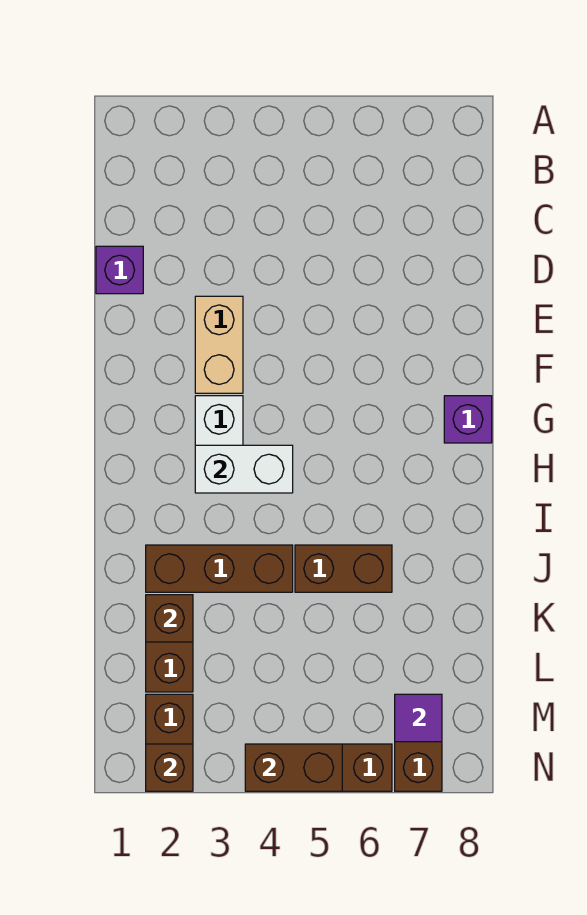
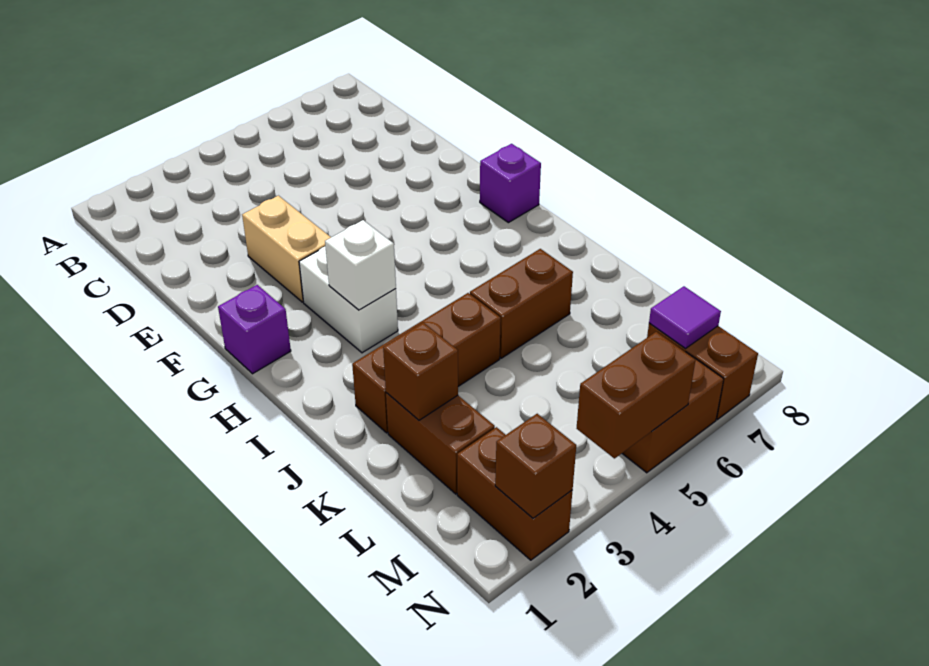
purple 1x1 brick [96,246,143,294] -> purple 1x1 brick moved to [218,285,291,374]
white 1x2 brick [195,445,293,493] -> white 1x1 brick [325,220,396,310]

